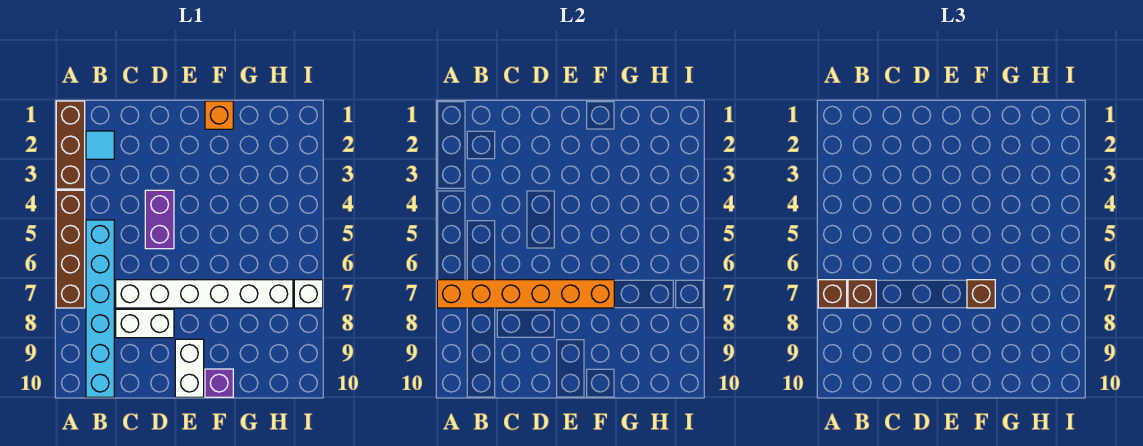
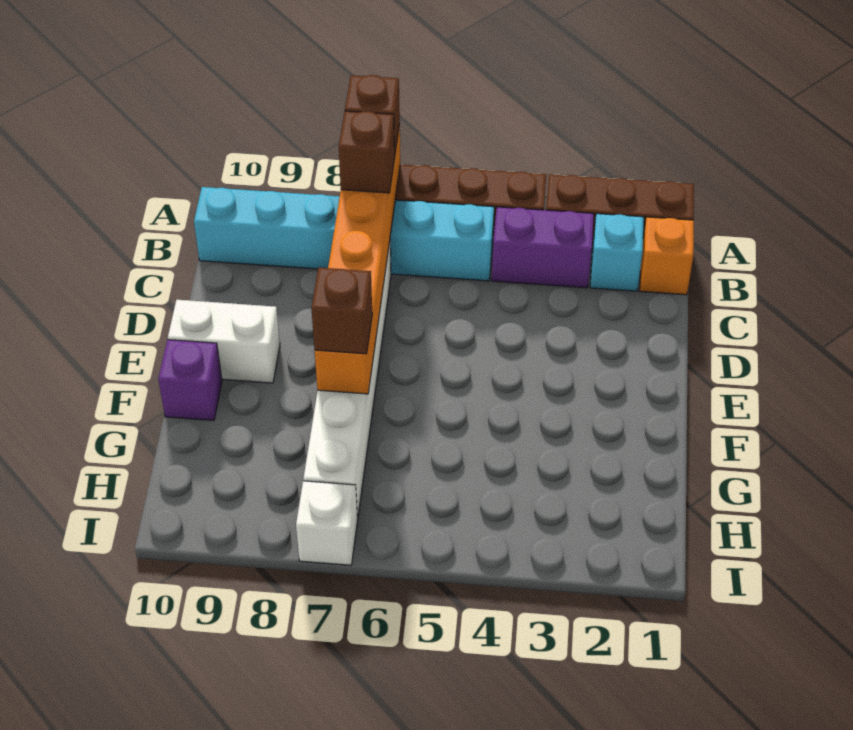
cyan 1x1 tile [86,131,114,159] -> cyan 1x1 brick [590,214,644,291]
white 1x2 brick [116,309,174,338] -> none
purple 1x2 brick [145,190,174,249] -> purple 1x2 brick moved to [492,207,594,288]
orange 1x1 brick [205,101,233,129] -> orange 1x1 brick moved to [640,217,694,295]

